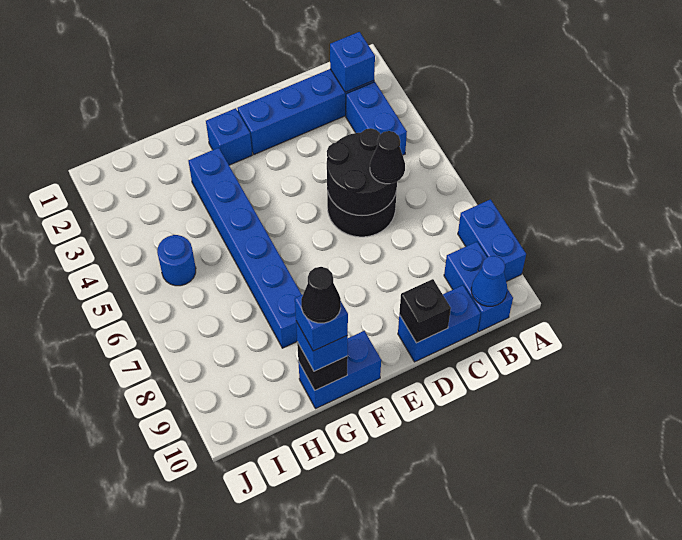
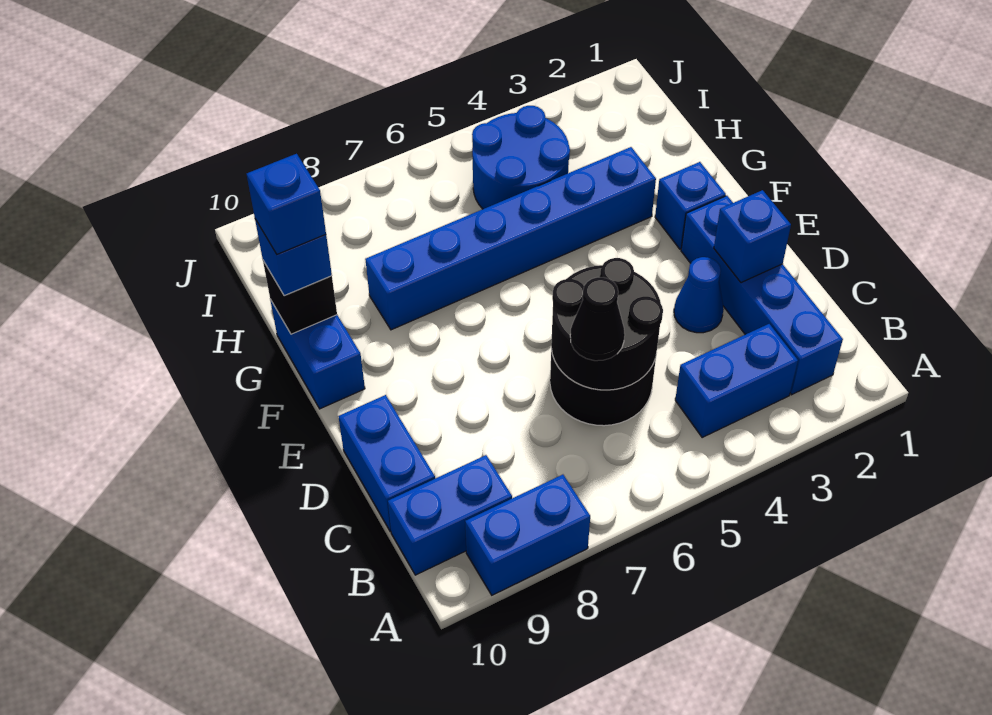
blue 1x1 brick [330,32,375,92] -> blue 1x1 brick moved to [714,190,791,283]
blue 1x1 cone [471,256,507,306] -> blue 1x1 cone moved to [674,257,724,333]
black 1x1 brick [399,279,451,343] -> none
black 1x1 cone [301,267,341,323] -> none
blue 1x1 round brick [157,235,196,286] -> blue 2x2 round brick [472,106,570,209]

